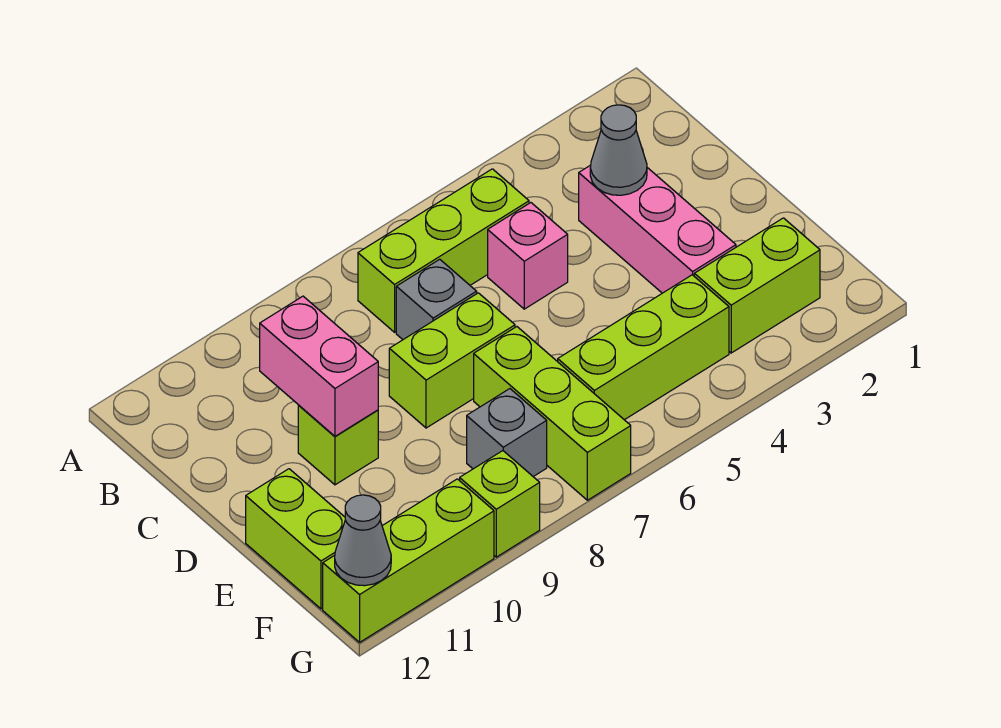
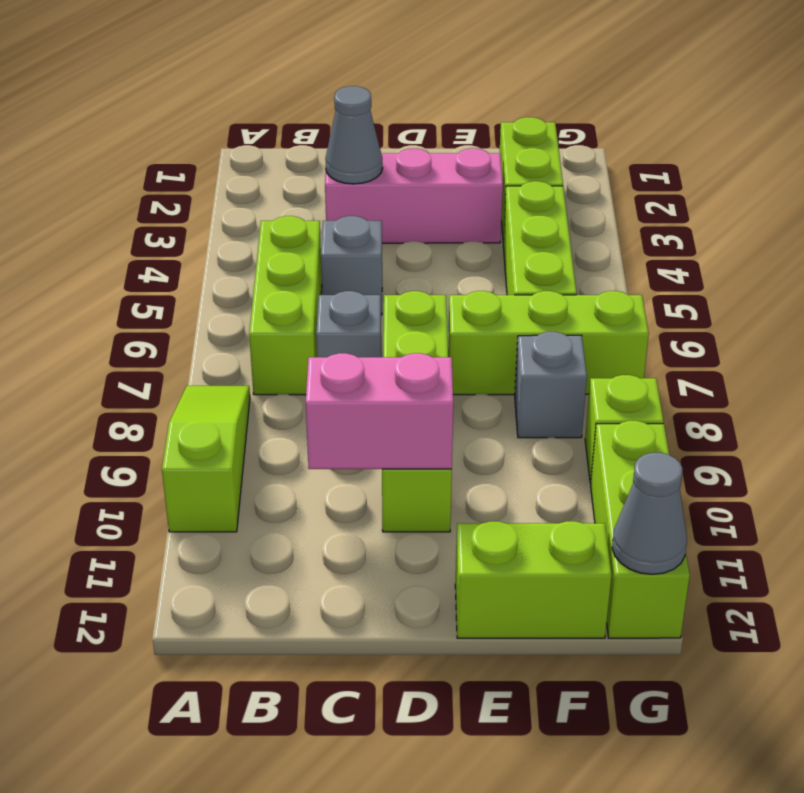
none -> lime 1x3 slope [162,386,250,532]
pink 1x1 brick [488,203,568,309] -> grey 1x1 brick [321,216,382,315]

